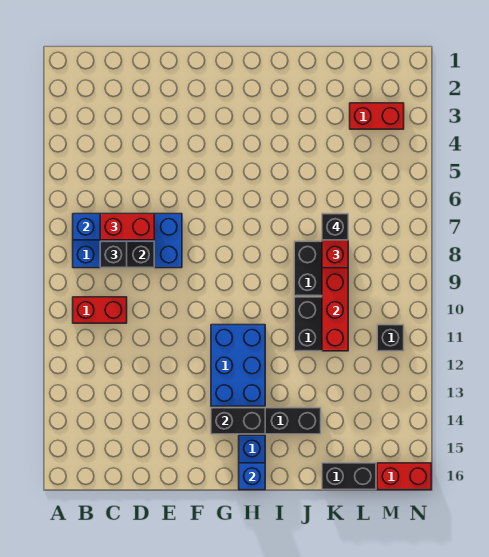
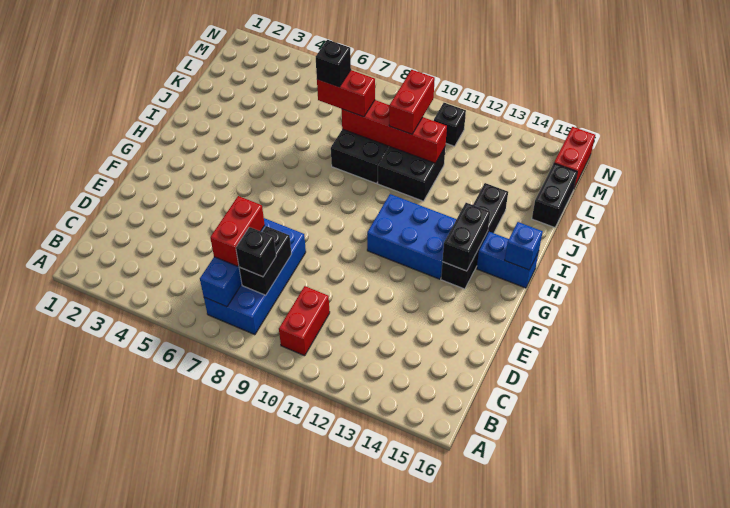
red 1x2 brick [350,103,404,129] -> red 1x2 brick moved to [389,70,435,134]

